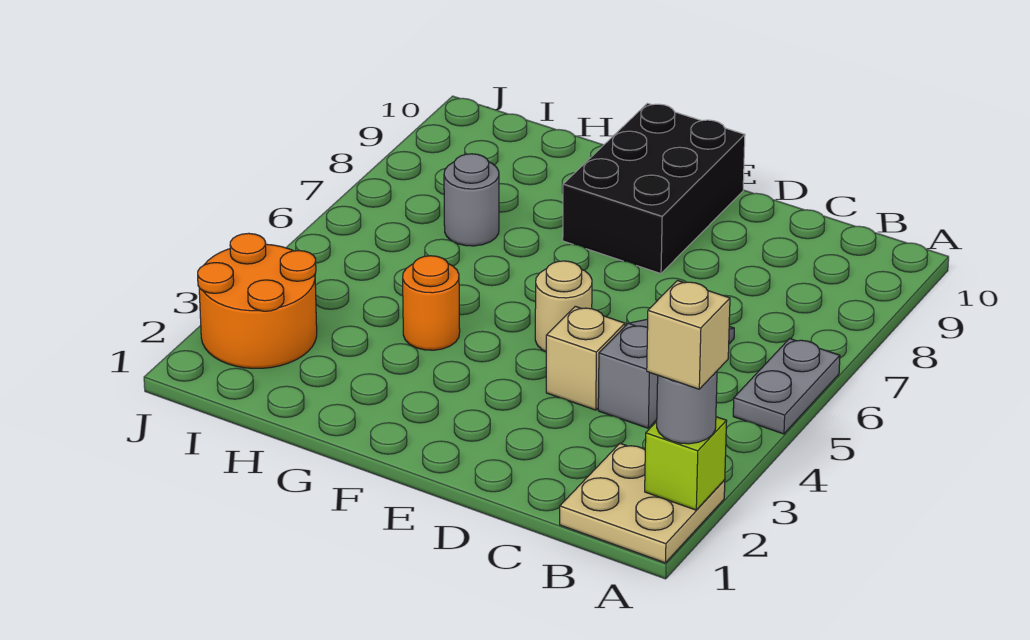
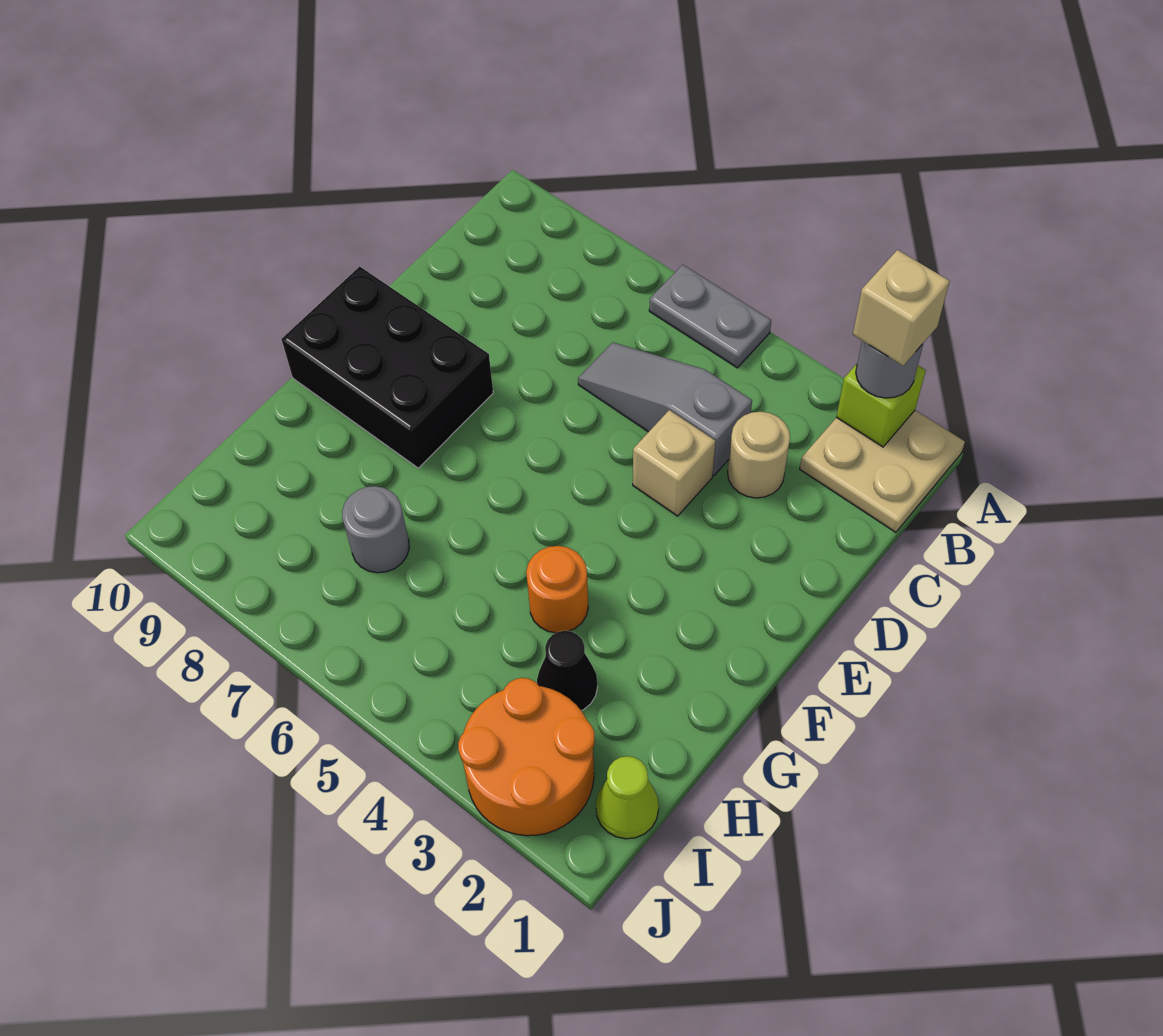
tan 1x1 round brick [535,261,592,352] -> tan 1x1 round brick moved to [728,412,790,498]
none -> black 1x1 cone [537,631,598,711]
none -> lime 1x1 cone [596,756,659,839]

